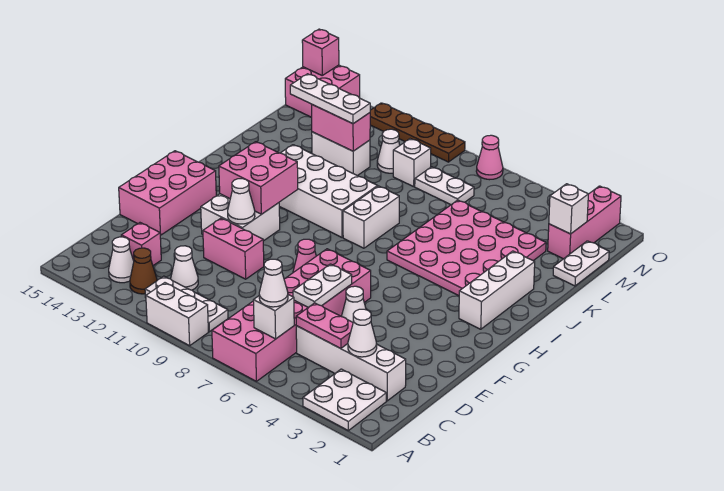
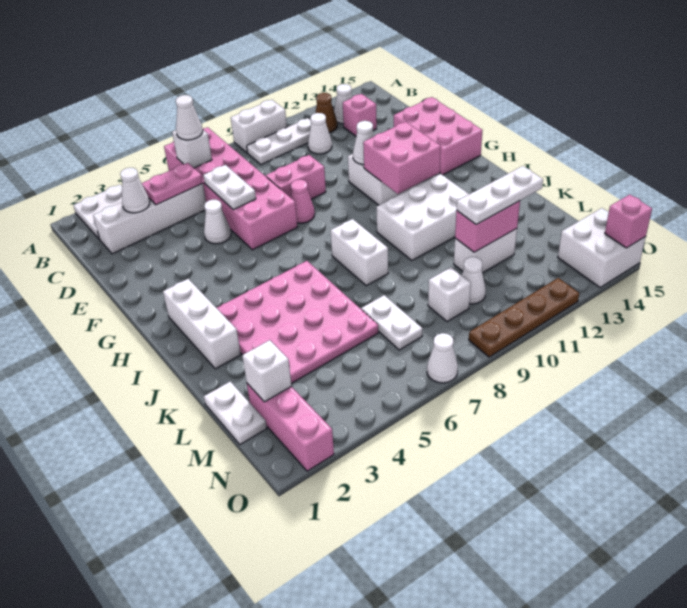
pink 1x2 brick [203,218,264,279] -> pink 1x2 brick moved to [266,155,326,199]
white 2x4 brick [279,145,378,237] -> white 2x3 brick [377,174,469,260]
white 1x2 plate [415,167,474,205] -> white 1x2 plate turned to [361,295,422,350]
pink 2x2 brick [285,65,360,117] -> white 2x2 brick [558,208,646,288]
pink 1x1 cone [476,135,503,180] -> white 1x1 cone [427,333,458,383]

